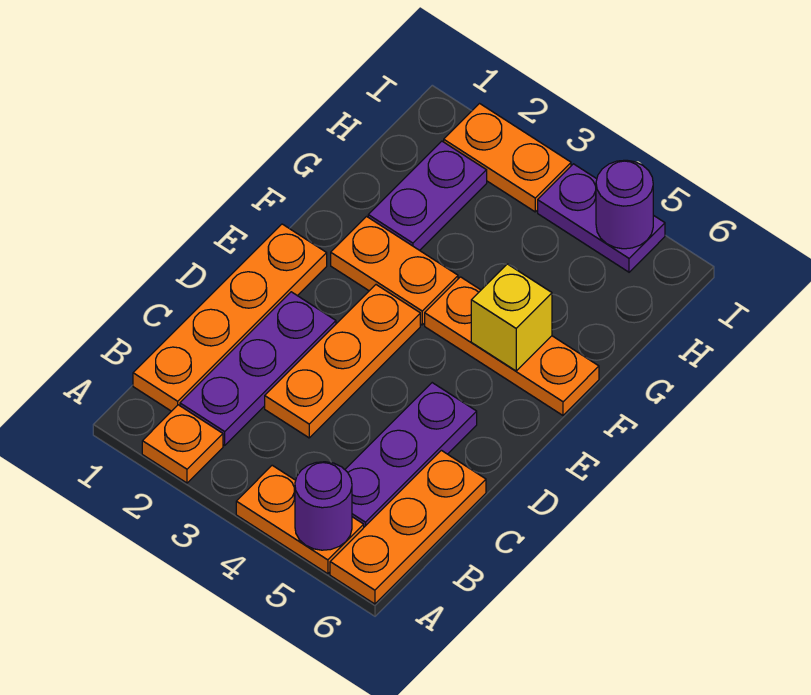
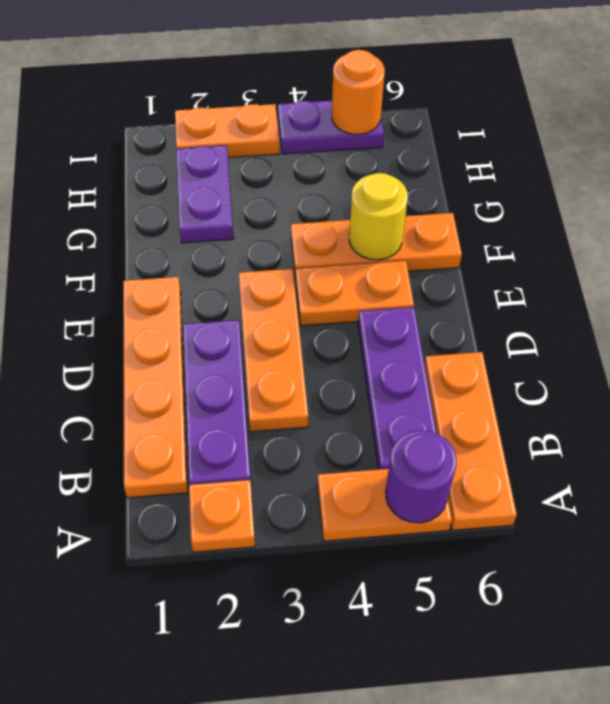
orange 1x2 plate [331,217,458,325] -> orange 1x2 plate moved to [296,261,414,326]
yellow 1x1 brick [471,264,552,371] -> yellow 1x1 round brick [349,173,408,260]
purple 1x1 round brick [596,160,653,249] -> orange 1x1 round brick [332,50,385,134]

